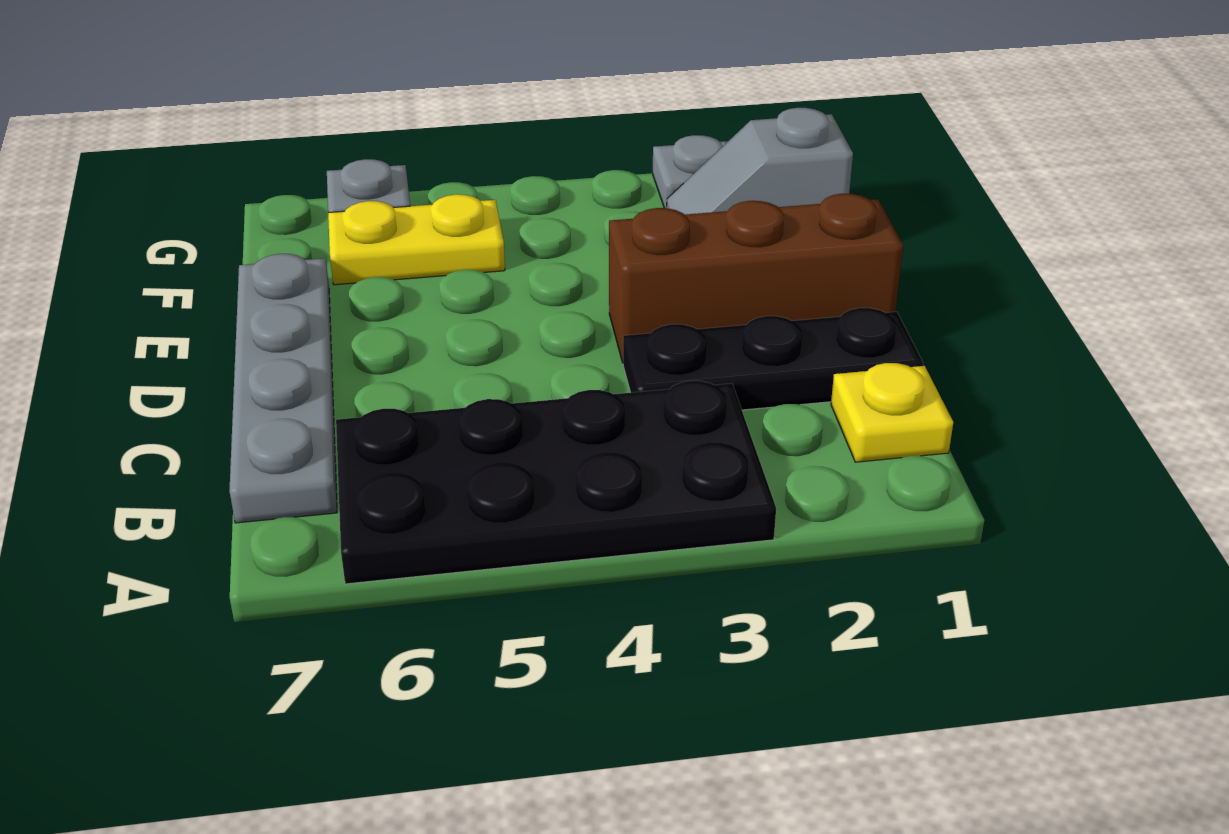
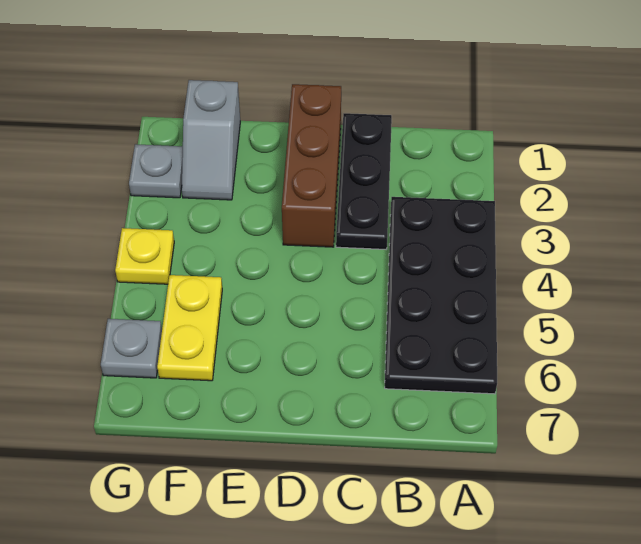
yellow 1x1 plate [831,363,953,462] -> yellow 1x1 plate moved to [115,228,174,284]
grey 1x4 plate [229,254,337,523] -> none

